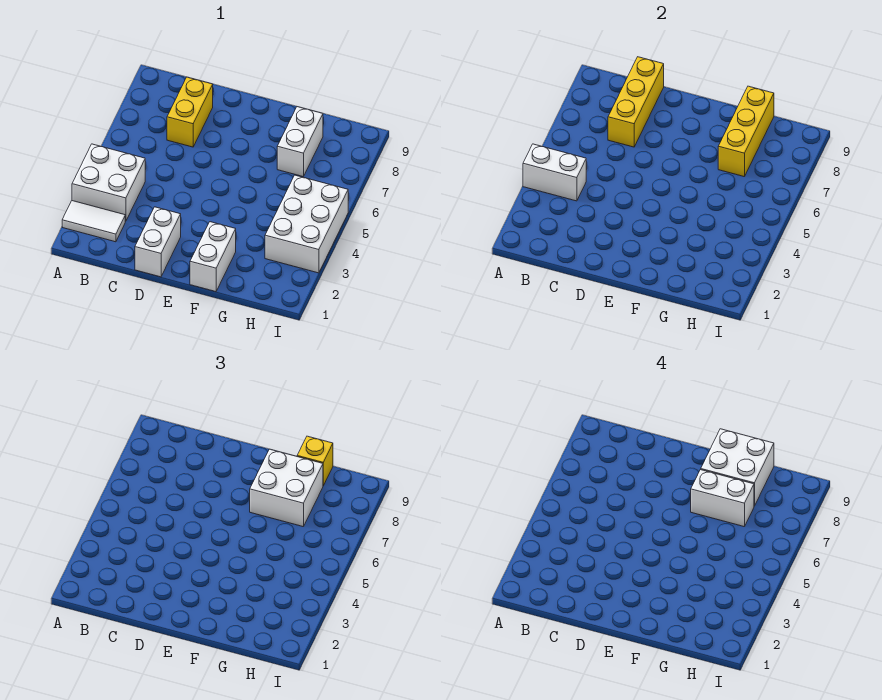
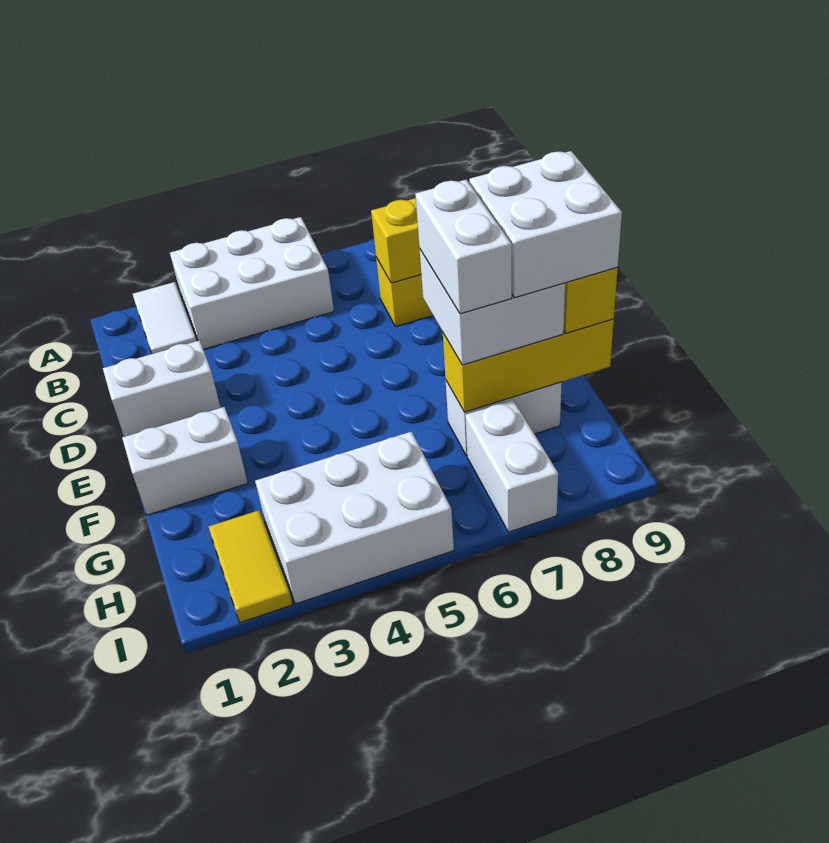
white 2x2 brick [72,144,145,221] -> white 2x3 brick [170,217,334,349]
white 1x2 brick [523,144,586,201] -> white 1x2 brick moved to [465,400,558,532]
none -> yellow 1x2 tile [209,510,292,623]

